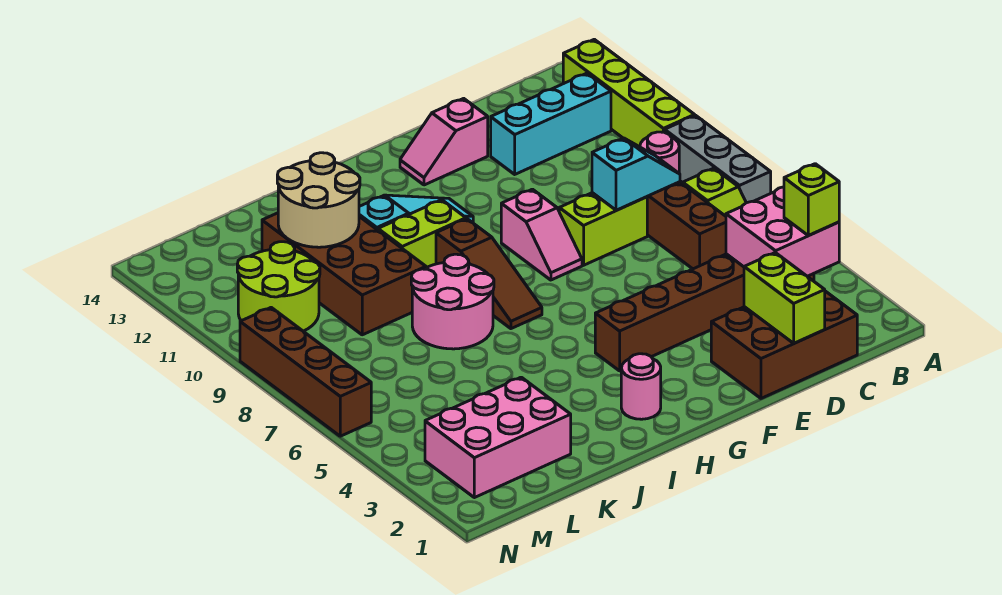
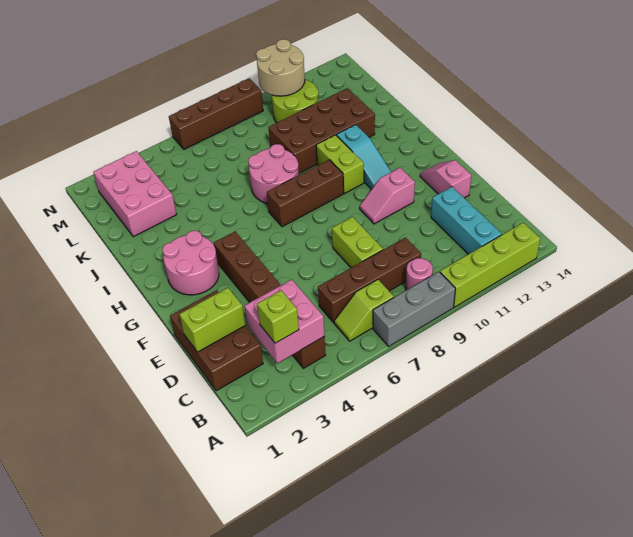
cyan 1x2 slope [592,138,680,210] -> none
pink 1x2 slope [501,189,582,280] -> pink 1x2 slope moved to [360,168,415,224]
pink 1x1 round brick [621,354,661,419] -> pink 2x2 round brick [162,231,219,295]
brown 1x3 slope [436,219,542,329] -> brown 1x3 brick [267,160,344,227]
tan 2x2 round brick [277,153,360,247] -> tan 2x2 round brick moved to [256,39,305,96]

